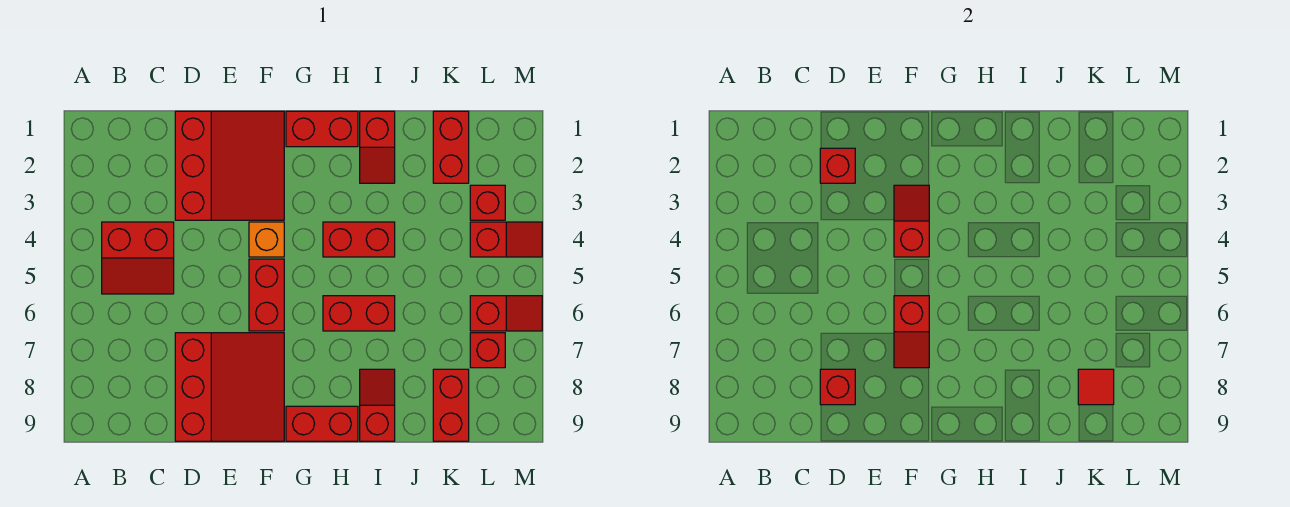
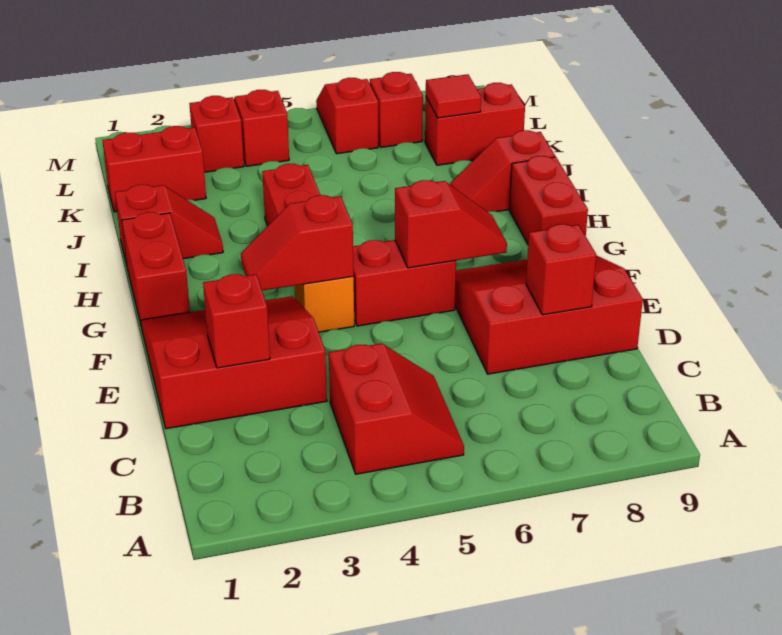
red 1x2 brick [323,296,395,331] -> none

